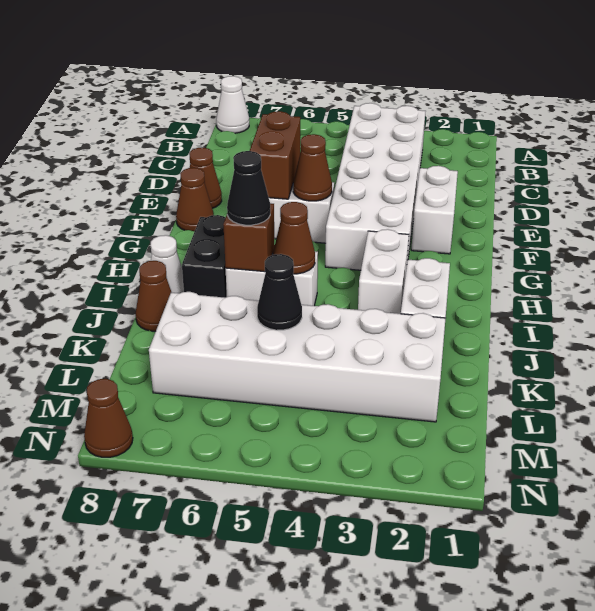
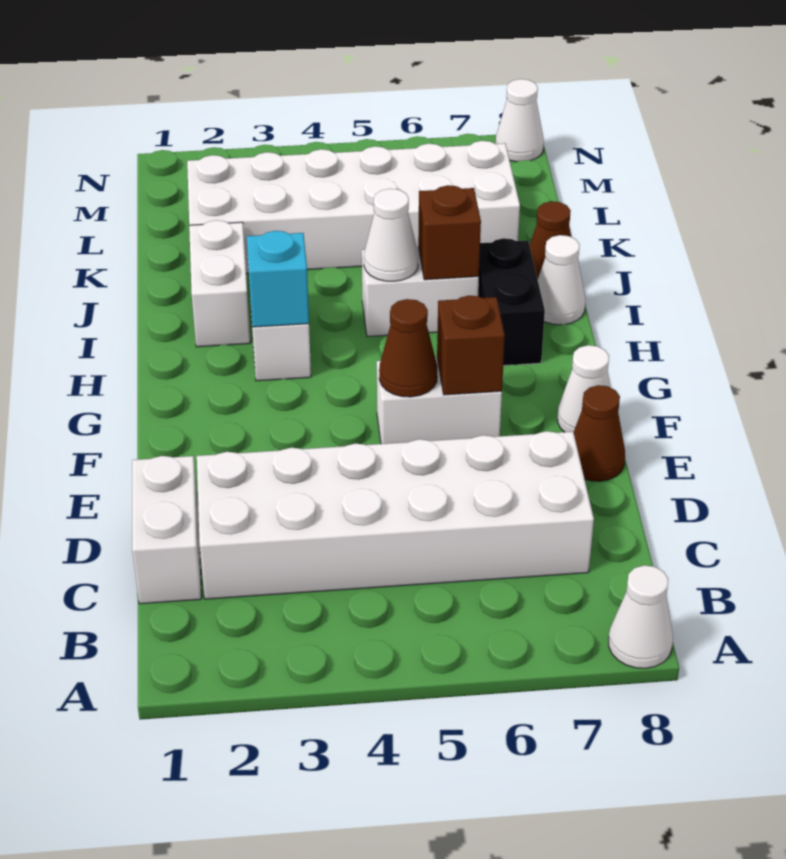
white 2x6 brick [325,103,425,270] -> white 2x6 brick turned to [197,431,594,599]
white 1x2 brick [411,166,458,254] -> white 1x2 brick moved to [132,456,201,604]
brown 1x2 brick [250,111,300,199] -> brown 1x1 brick [437,295,505,395]
brown 1x1 cone [176,168,214,231] -> white 1x1 cone [558,345,610,432]
none -> cyan 1x1 brick [247,231,309,327]
brown 1x1 cone [273,202,315,274] -> white 1x1 cone [364,189,419,281]
black 1x1 cone [227,151,270,225] -> none
black 1x1 cone [257,254,302,330] -> none
brown 1x1 cone [84,379,133,457] -> white 1x1 cone [496,79,544,162]

